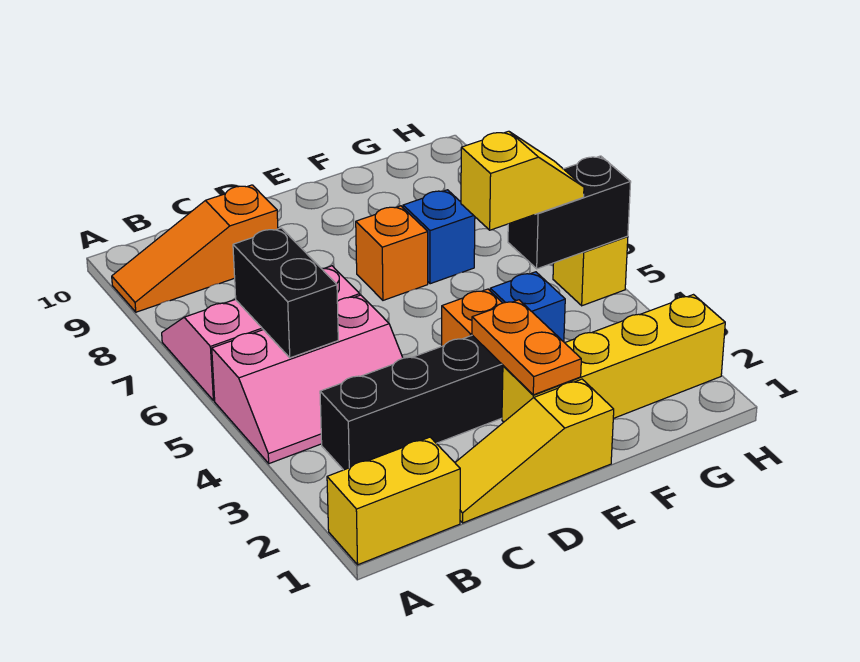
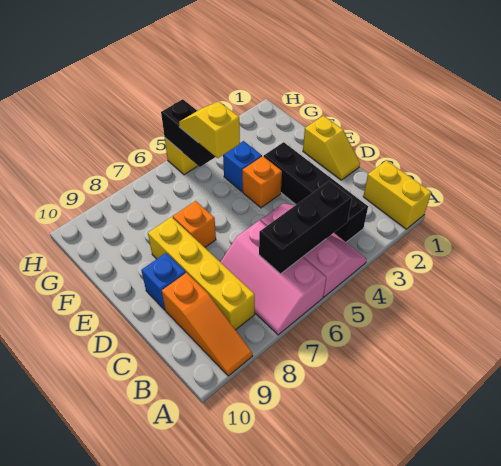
black 1x2 brick [233,228,338,358] -> black 1x3 brick [259,181,352,274]
yellow 1x3 slope [455,379,614,523] -> yellow 1x2 slope [303,116,360,180]
yellow 1x4 brick [502,295,725,422] -> yellow 1x4 brick moved to [148,217,255,330]
orange 1x2 plate [472,300,581,395] -> none
blue 1x1 brick [403,190,475,284] -> blue 1x1 brick moved to [141,253,186,310]

